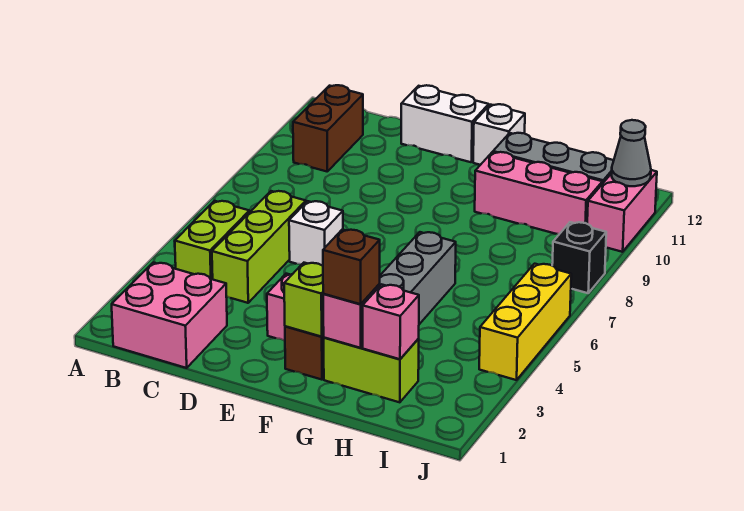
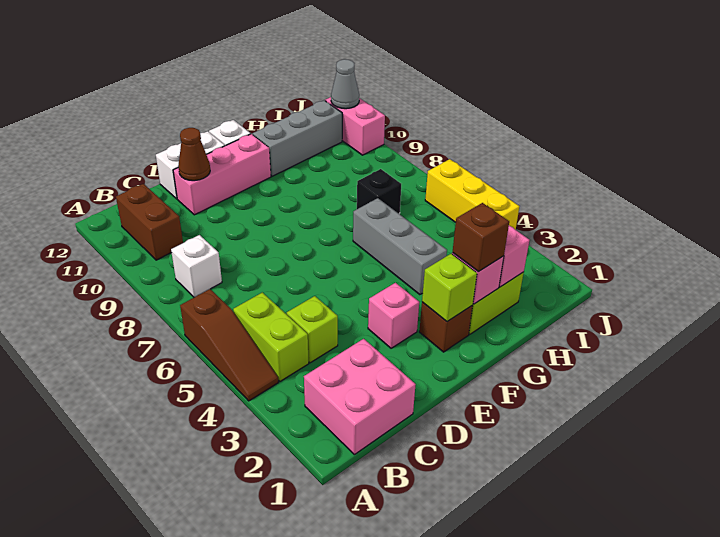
none -> brown 1x3 slope [180,289,278,401]
lime 1x3 brick [212,191,306,303] -> lime 1x1 brick [287,296,338,363]
white 1x1 brick [289,201,343,266] -> white 1x1 brick moved to [171,235,222,297]
none -> brown 1x1 cone [178,128,210,181]
pink 1x3 brick [475,152,602,234] -> pink 1x3 brick moved to [173,134,271,215]
black 1x1 brick [552,222,606,293] -> black 1x1 brick moved to [357,169,401,214]

